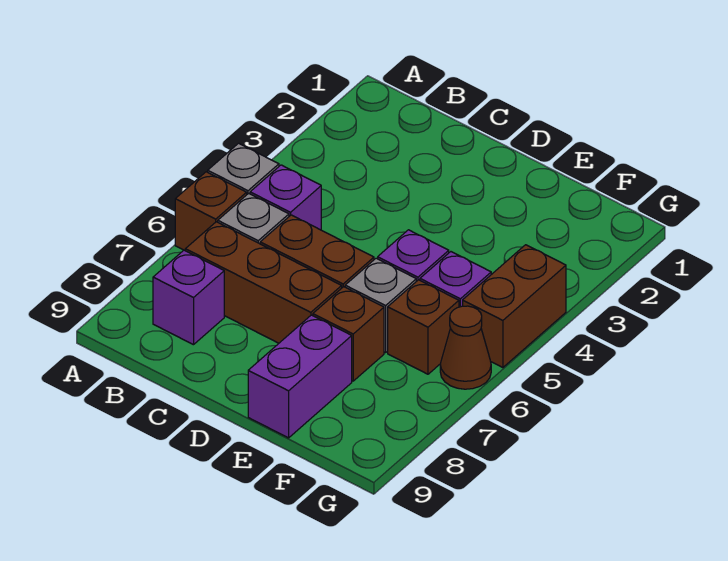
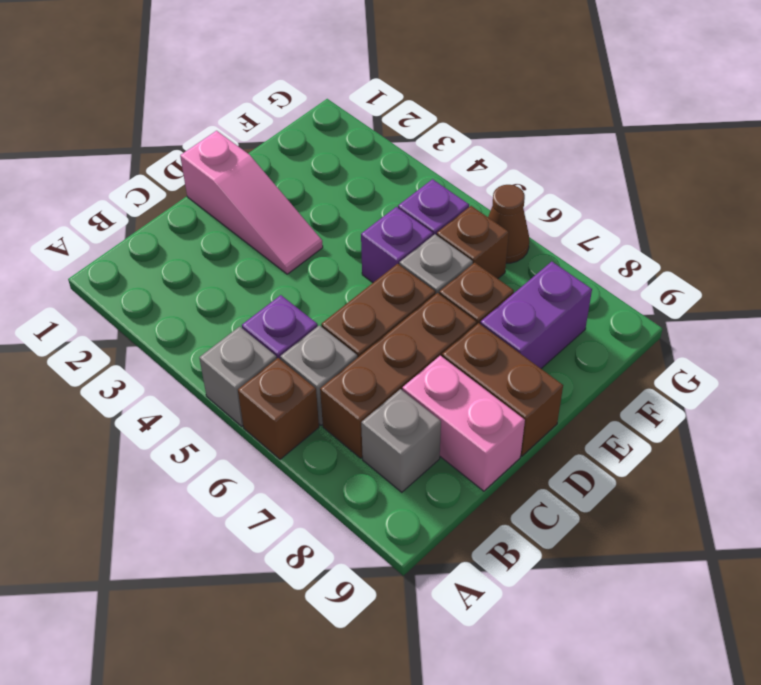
purple 1x1 brick [153,250,224,345] -> grey 1x1 brick [361,389,441,492]
none -> pink 1x2 brick [402,356,525,491]
none -> pink 1x3 slope [180,131,323,274]
purple 1x2 brick [248,315,352,438] -> purple 1x2 brick turned to [480,262,592,369]
brown 1x2 brick [463,245,566,368] -> brown 1x2 brick moved to [442,323,563,456]

